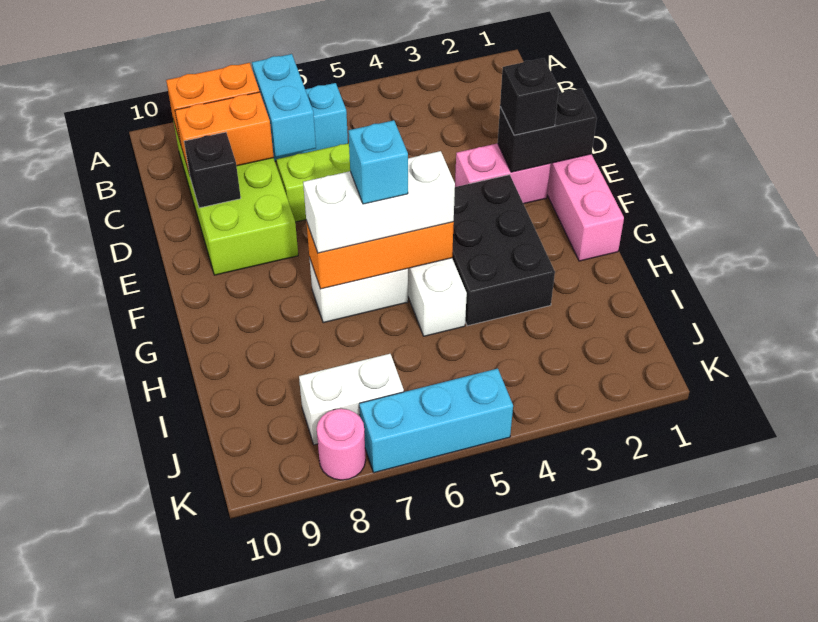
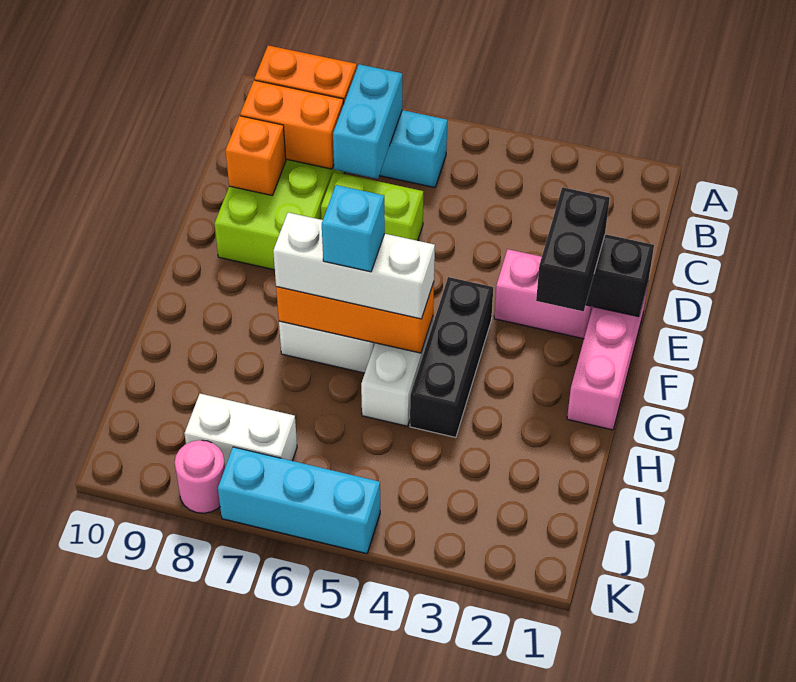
black 1x1 brick [184,132,241,208] -> orange 1x1 brick [226,116,286,195]
black 1x1 brick [500,58,559,135] -> black 1x2 brick [536,187,610,311]
black 2x3 brick [452,175,555,326] -> black 1x3 brick [410,277,493,437]

